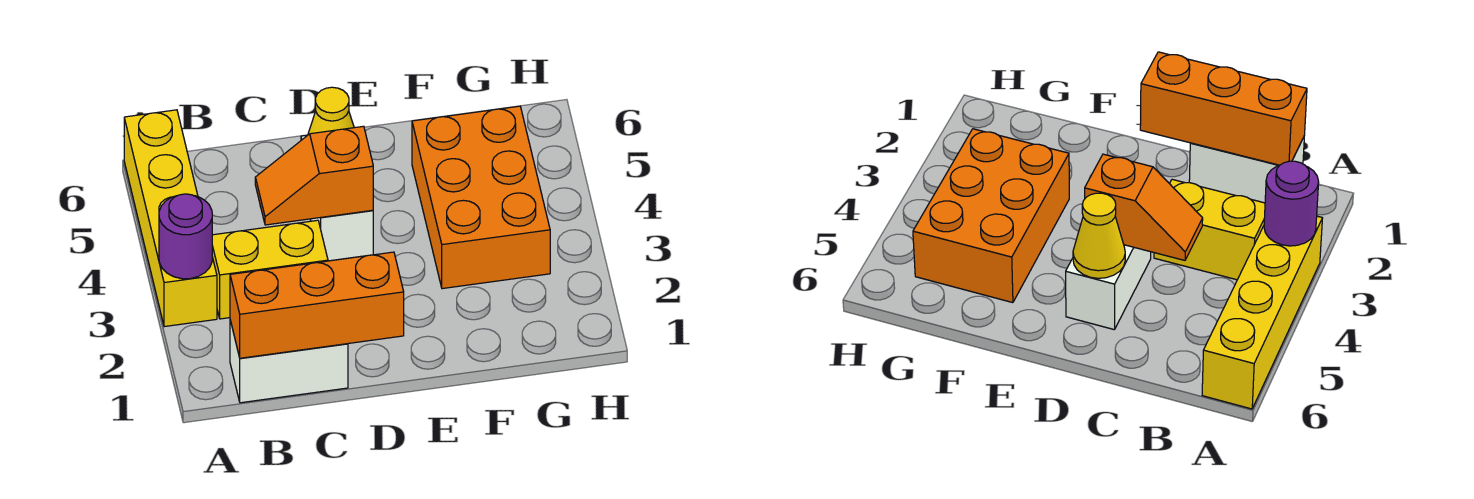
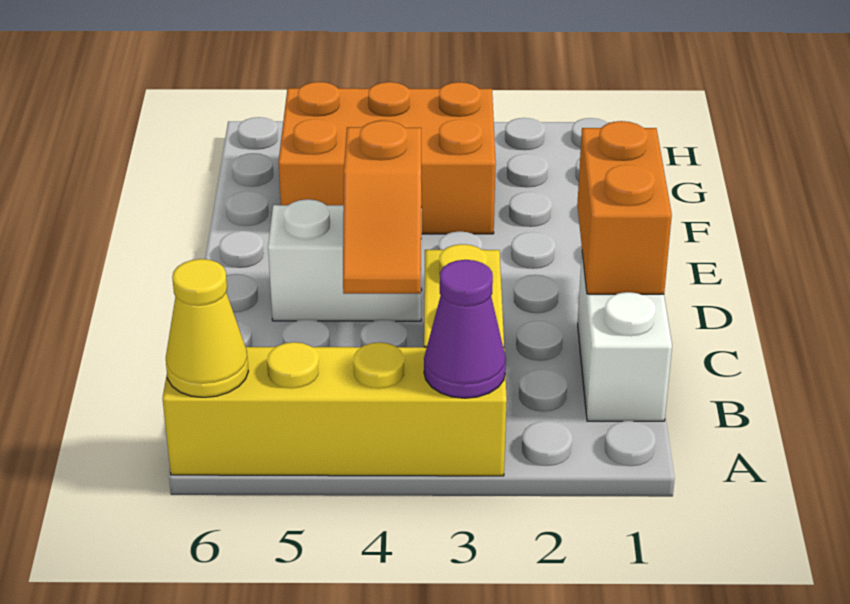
purple 1x1 round brick [159,194,212,279] -> purple 1x1 cone [424,260,506,398]
orange 1x3 brick [230,252,404,358] -> orange 1x2 brick [577,121,672,294]
yellow 1x1 cone [308,87,354,135] -> yellow 1x1 cone moved to [166,259,248,397]

